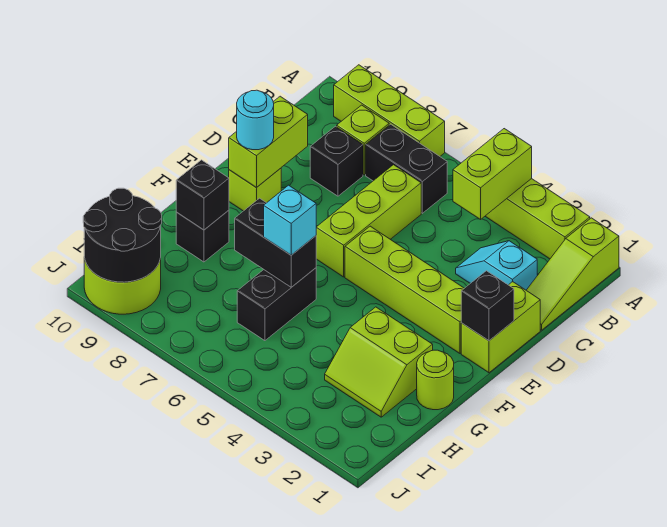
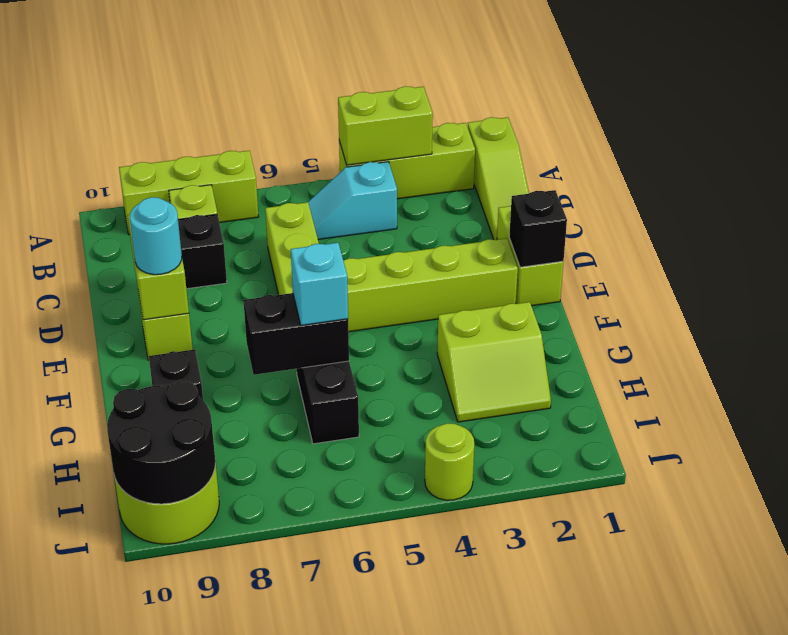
lime 1x2 brick [453,129,532,219] -> lime 1x2 brick turned to [338,86,433,165]
black 1x2 brick [366,124,447,213] -> none
cyan 1x2 slope [456,241,537,290] -> cyan 1x2 slope moved to [308,162,397,239]
lime 1x1 round brick [417,350,454,410] -> lime 1x1 round brick moved to [425,423,474,500]
black 1x1 brick [176,160,229,230] -> none

